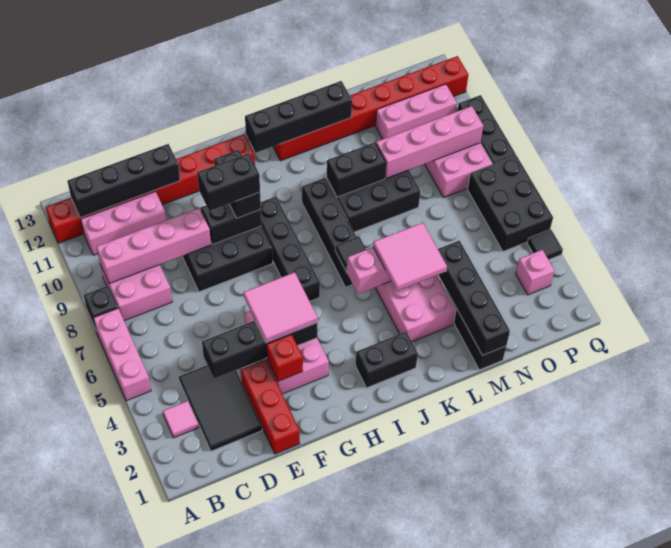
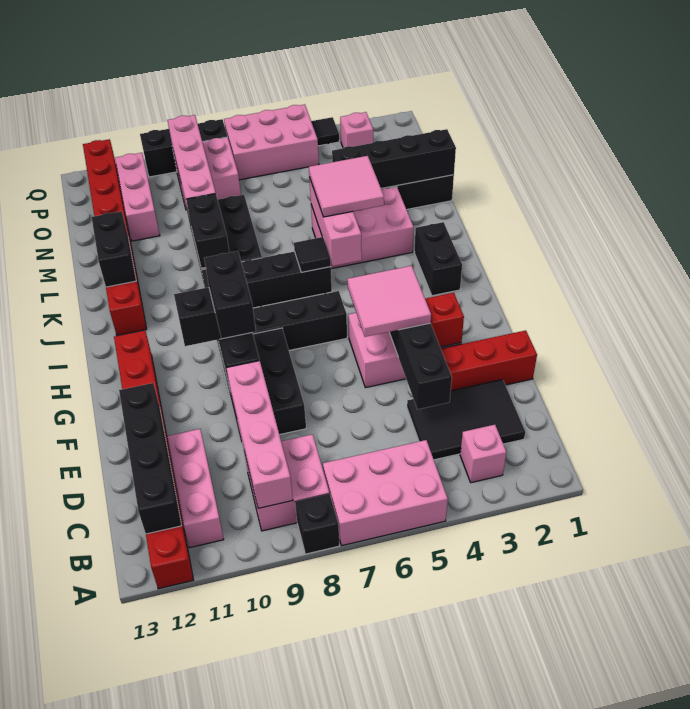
pink 1x3 brick [93,308,151,401] -> pink 2x3 brick [323,440,448,546]
pink 1x1 tile [163,401,199,438] -> pink 1x1 brick [460,425,506,483]
black 1x4 brick [245,81,352,153] -> black 1x2 brick [92,211,136,287]
black 2x3 brick [468,156,553,251] -> pink 2x3 brick [224,105,319,180]

